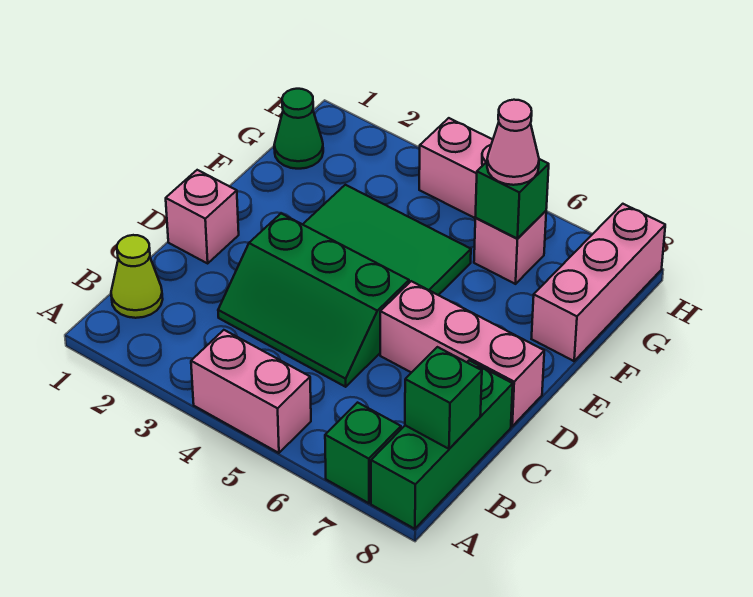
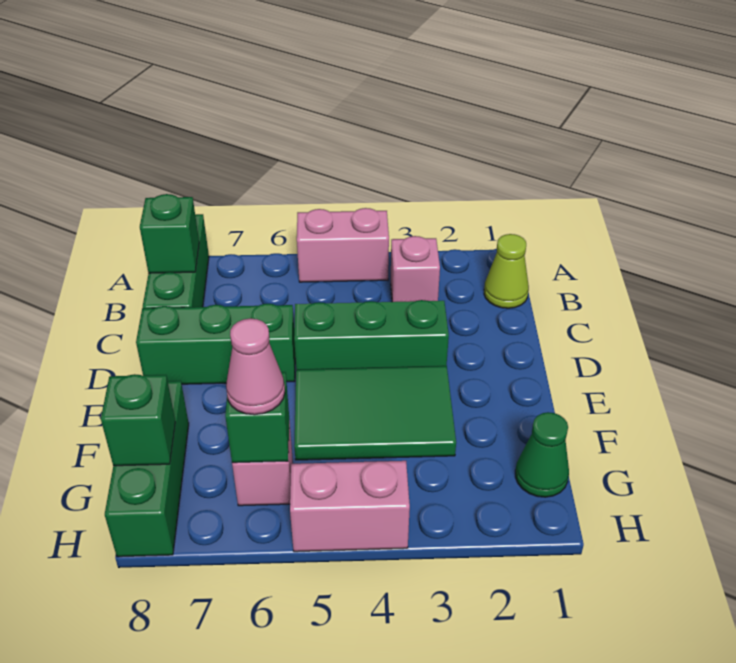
green 1x1 brick [325,403,401,503] -> green 1x1 brick moved to [101,374,175,466]
pink 1x1 brick [166,170,239,263] -> pink 1x1 brick moved to [391,236,440,302]
pink 1x3 brick [380,281,544,426] -> green 1x3 brick [136,304,295,384]
pink 1x3 brick [532,204,665,361] -> green 1x3 brick [105,381,189,557]

